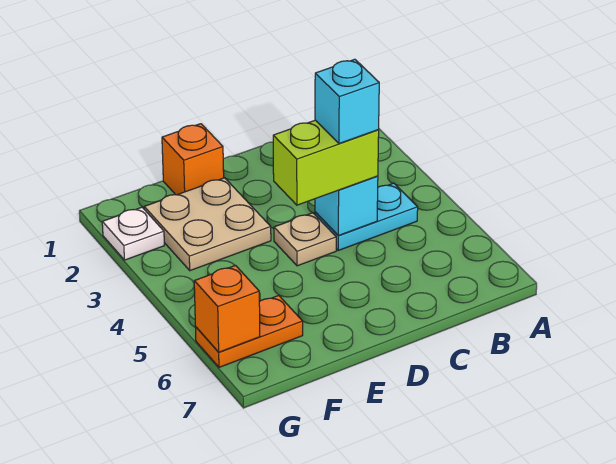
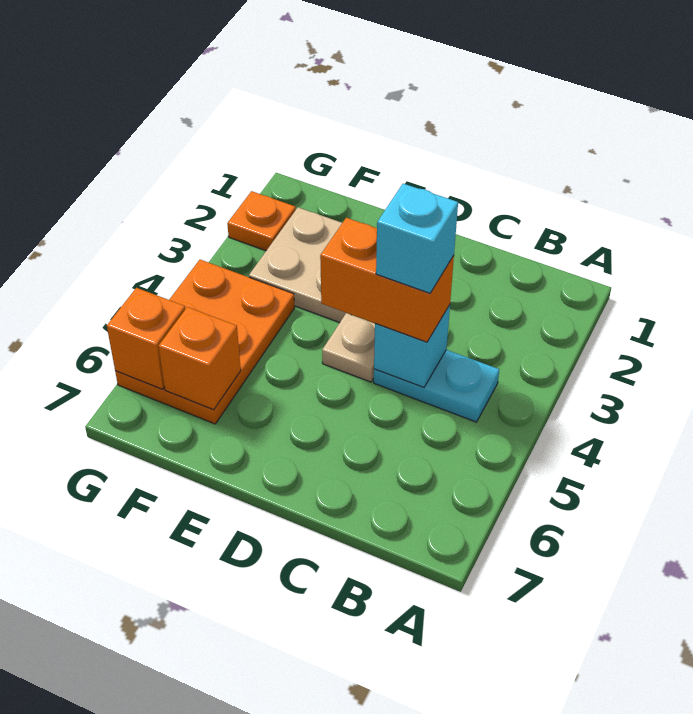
lime 1x2 brick [273,120,379,205] -> orange 1x2 brick [320,218,454,342]
orange 1x1 brick [162,124,224,195] -> orange 1x1 brick moved to [159,307,241,410]
orange 1x2 plate [195,295,303,367] -> orange 2x3 plate [115,260,295,424]
white 1x1 plate [102,207,164,260] -> orange 1x1 plate [227,191,296,251]

